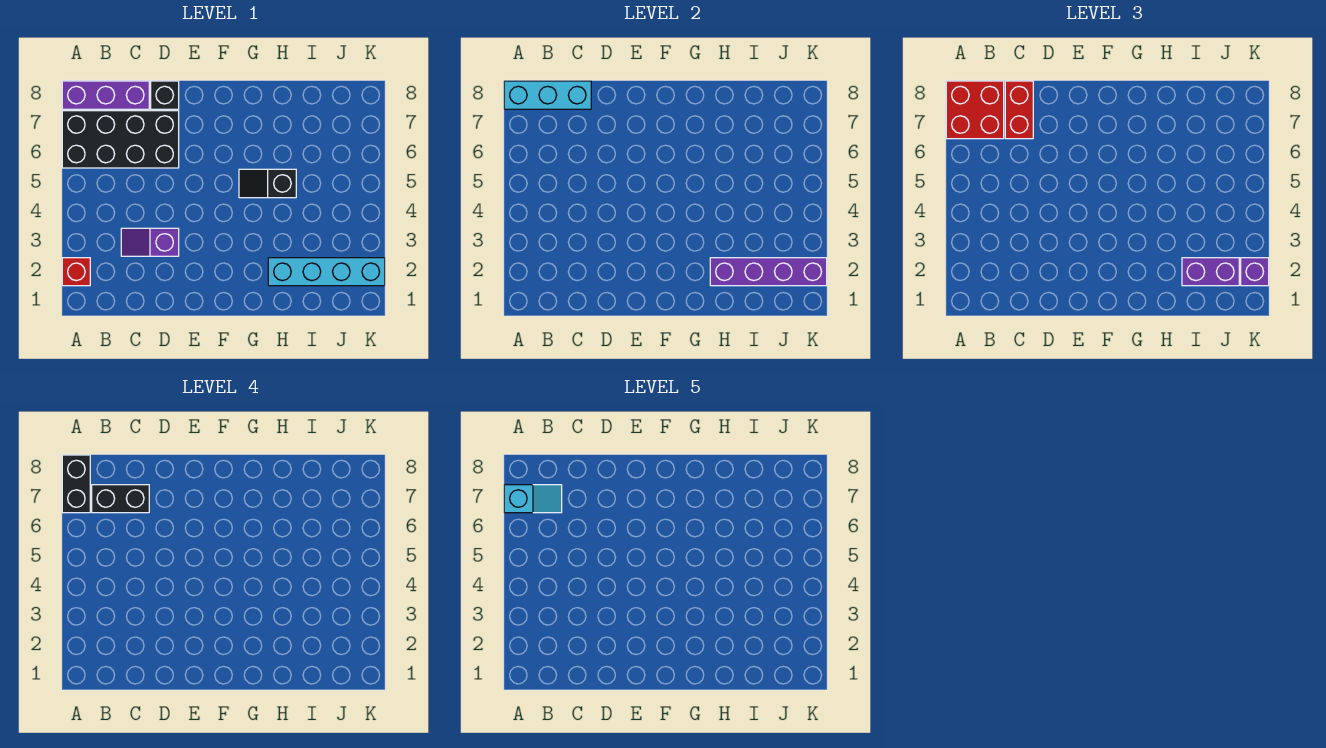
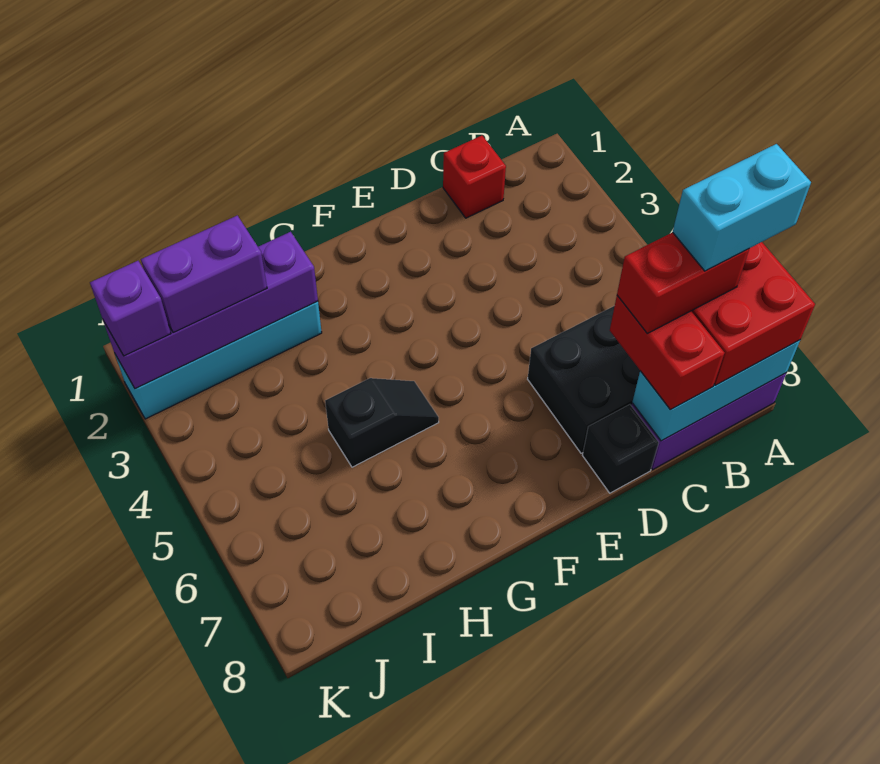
red 1x1 brick [62,258,90,286] -> red 1x1 brick moved to [443,136,506,218]
black 1x2 brick [62,455,90,513] -> none
cyan 1x2 slope [504,485,562,513] -> cyan 1x2 brick [673,144,811,271]
black 1x2 brick [92,485,149,513] -> red 1x2 brick [617,232,749,333]
purple 1x2 slope [121,228,179,256] -> none

